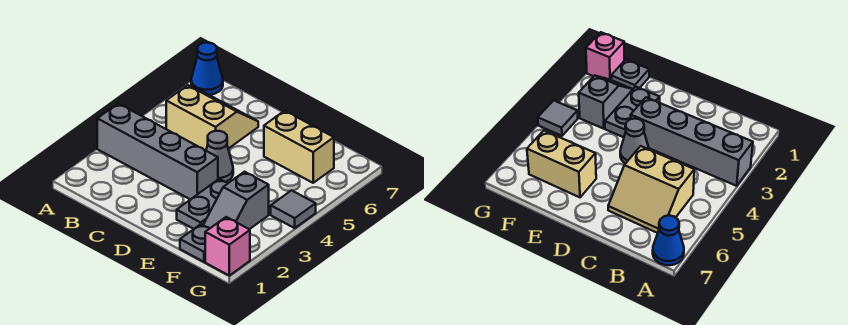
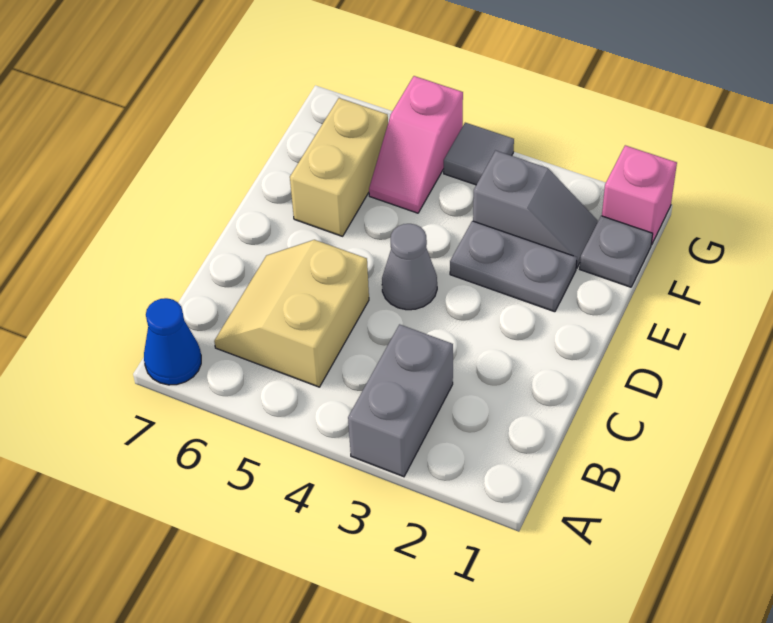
grey 1x4 brick [97,104,218,200] -> grey 1x2 brick [348,324,453,477]
none -> pink 1x2 slope [369,76,463,213]

